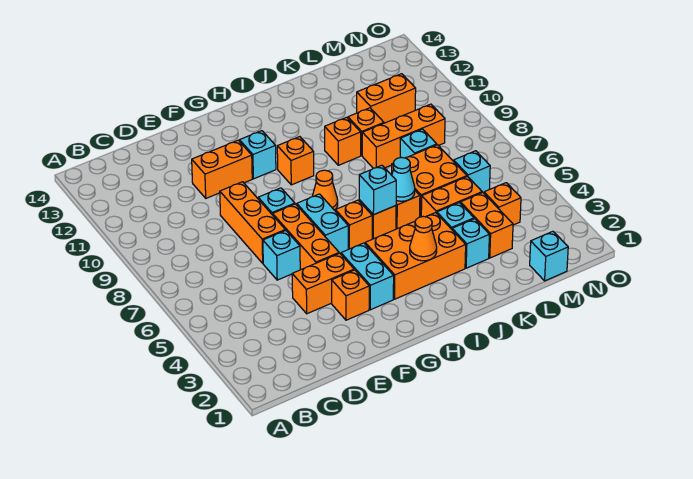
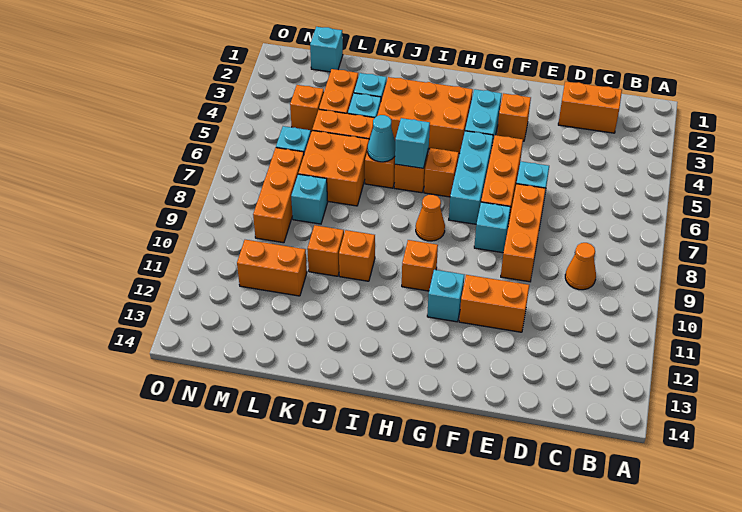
orange 1x2 brick [292,253,354,314] -> orange 1x2 brick moved to [558,81,622,133]
cyan 1x2 brick [297,194,348,253] -> cyan 1x3 brick [449,131,493,224]
orange 1x1 cone [410,217,437,261] -> orange 1x1 cone moved to [565,243,596,290]
orange 1x3 brick [362,104,445,168] -> orange 1x3 brick turned to [253,148,304,243]

